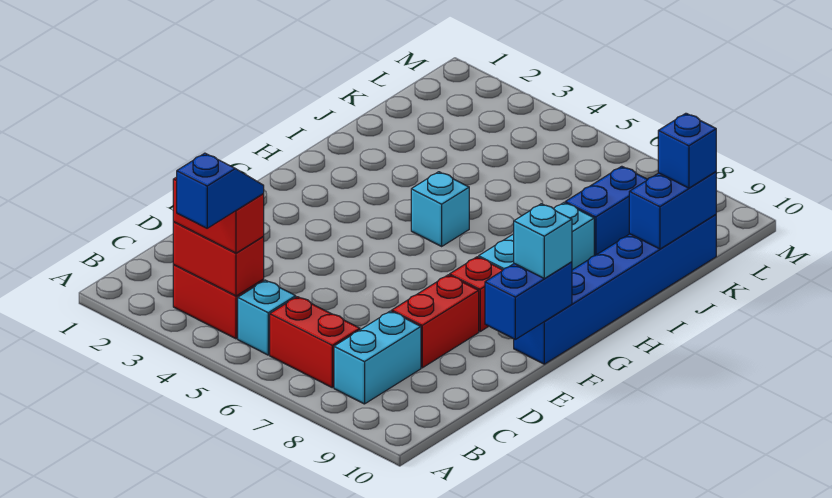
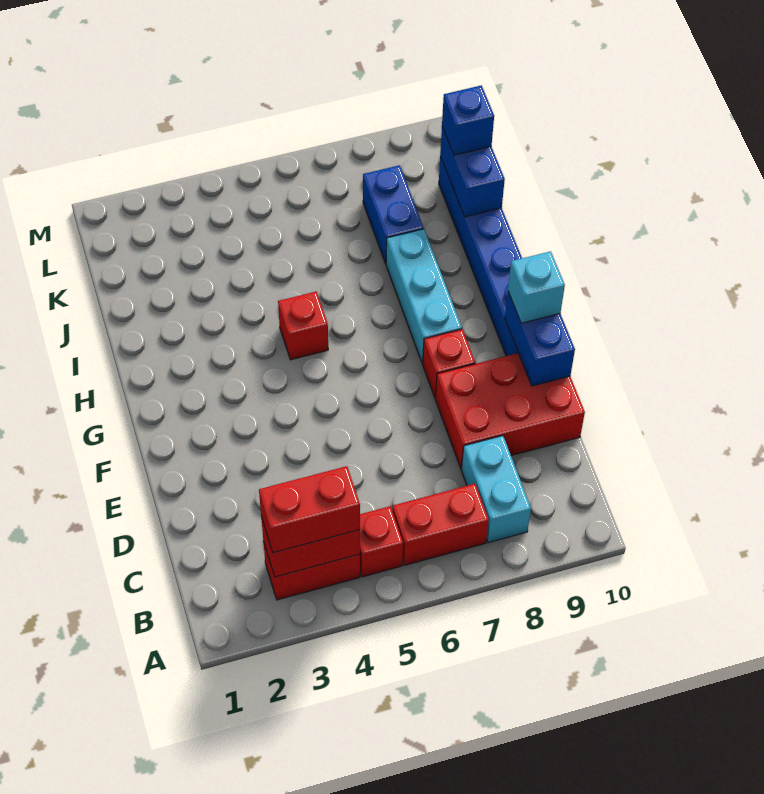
blue 1x2 slope [177,153,264,228] -> none
cyan 1x1 brick [238,280,296,355] -> red 1x1 brick [360,506,403,577]
red 1x2 brick [392,275,479,368] -> red 2x3 brick [435,353,585,469]
cyan 1x1 brick [411,172,469,246] -> red 1x1 brick [278,292,328,360]

